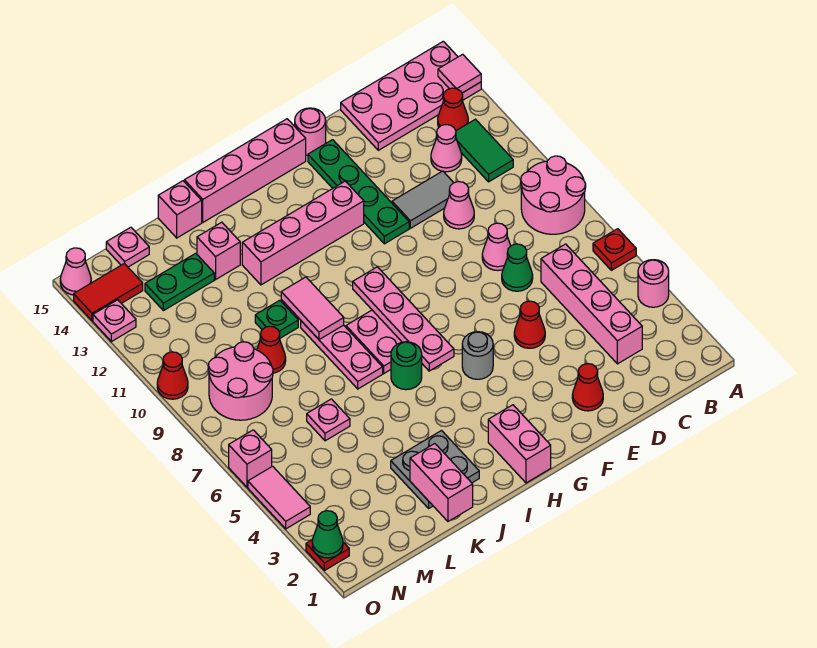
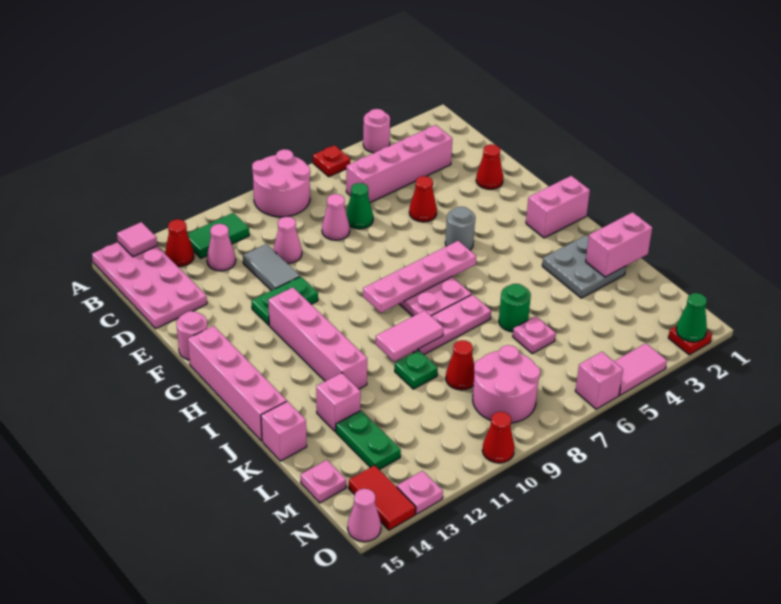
green 1x4 plate [308,140,409,244] -> green 1x2 plate [252,277,318,325]
green 1x1 round brick [391,342,422,390] -> green 1x1 round brick moved to [499,284,531,332]

